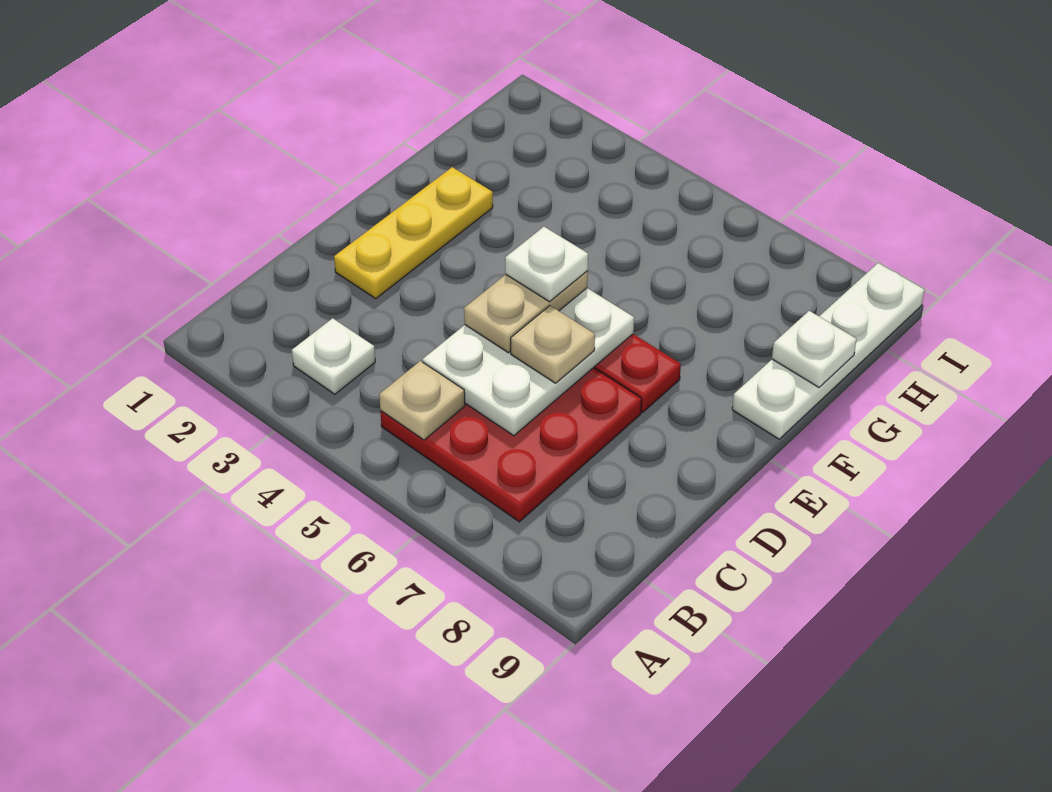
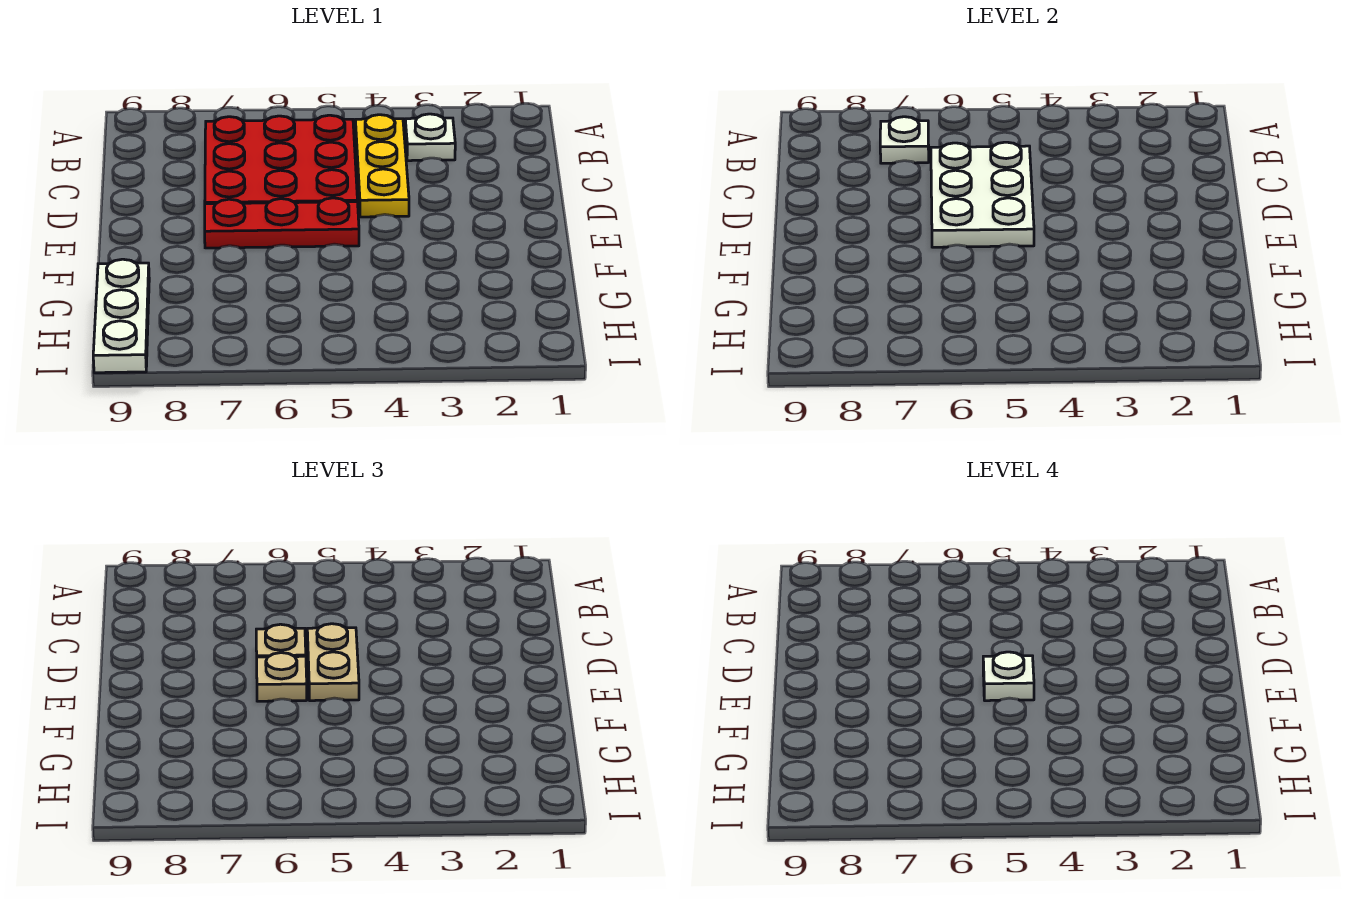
tan 1x1 plate [379,361,465,440] -> tan 1x1 plate moved to [257,653,307,701]
yellow 1x3 plate [334,167,493,298] -> yellow 1x3 plate moved to [355,115,409,217]
white 1x4 plate [732,263,925,439] -> white 1x3 plate [93,259,149,373]
white 1x1 plate [772,311,857,387] -> white 1x1 plate moved to [880,117,929,163]

